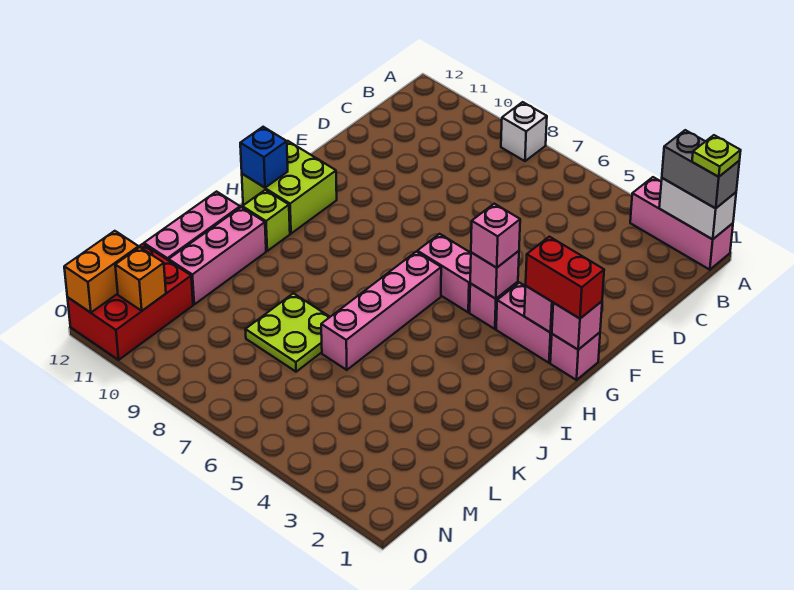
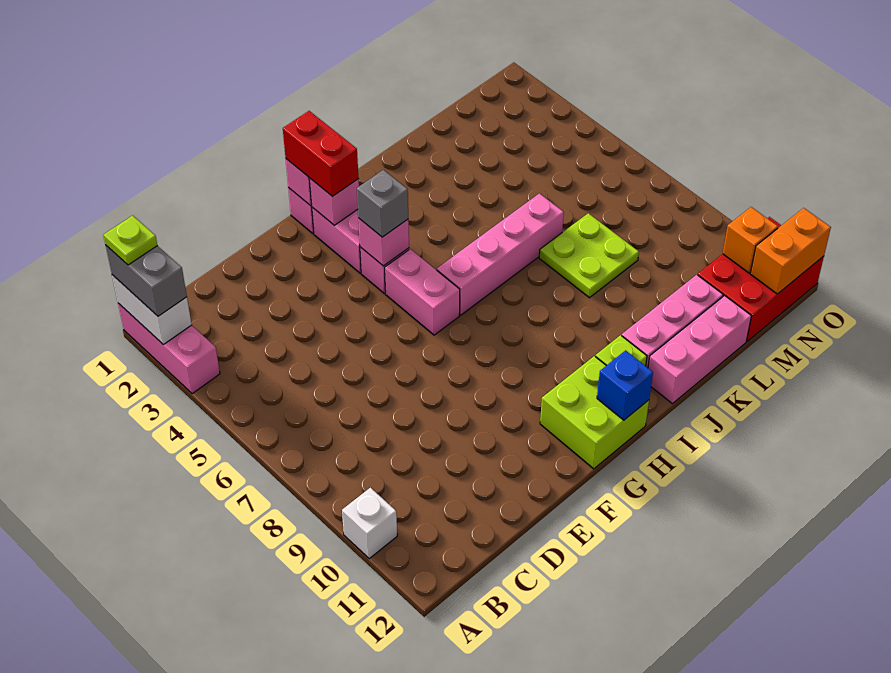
white 1x1 brick [501,102,547,161] -> white 1x1 brick moved to [342,488,397,558]
pink 1x1 brick [471,204,520,268] -> grey 1x1 brick [357,170,408,237]

